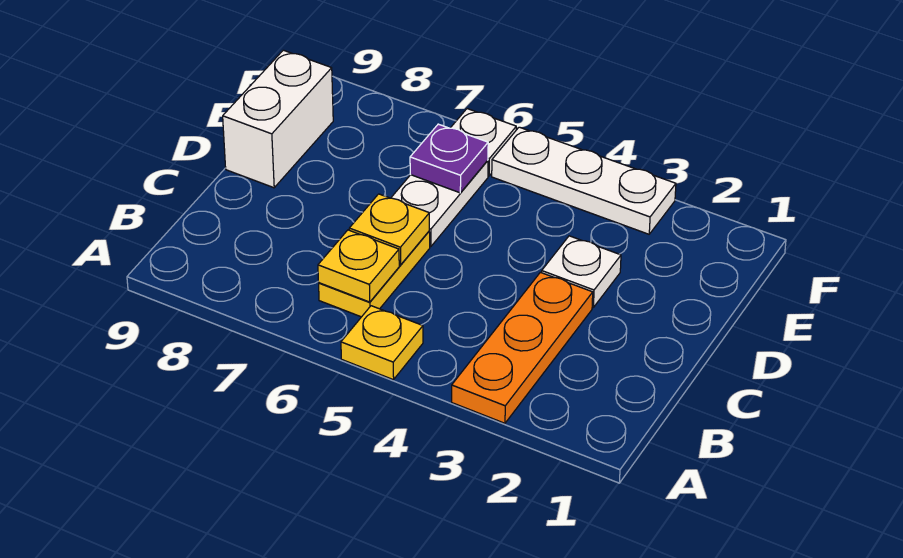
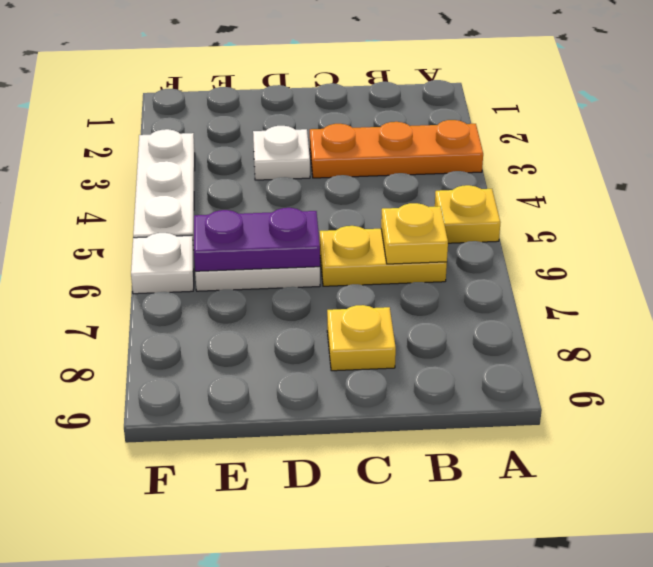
yellow 1x1 plate [349,194,429,265] -> yellow 1x1 plate moved to [327,305,396,371]
white 1x2 brick [223,50,333,188] -> none
purple 1x1 plate [410,124,488,193] -> purple 1x2 plate [194,208,320,271]

